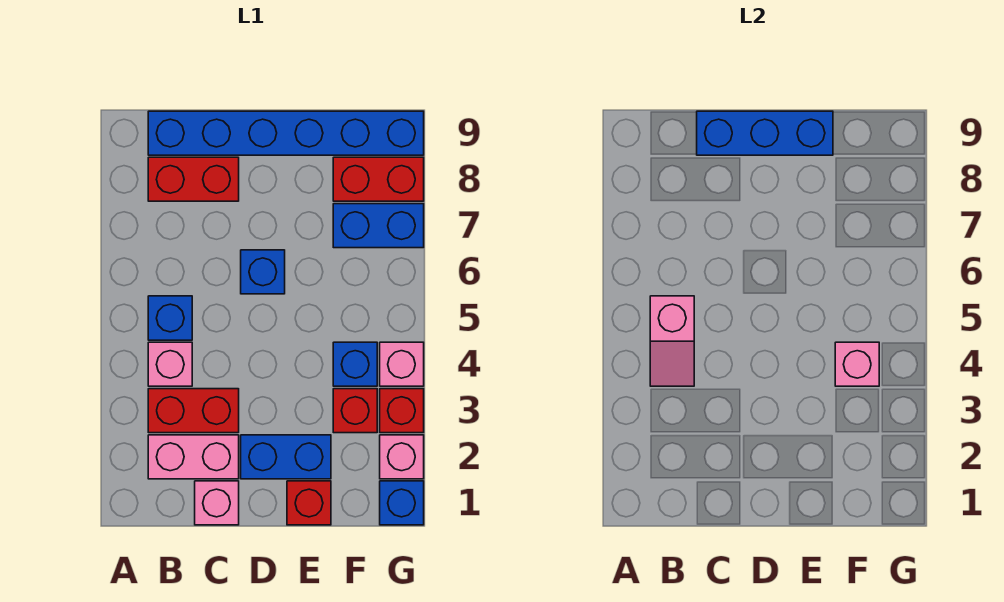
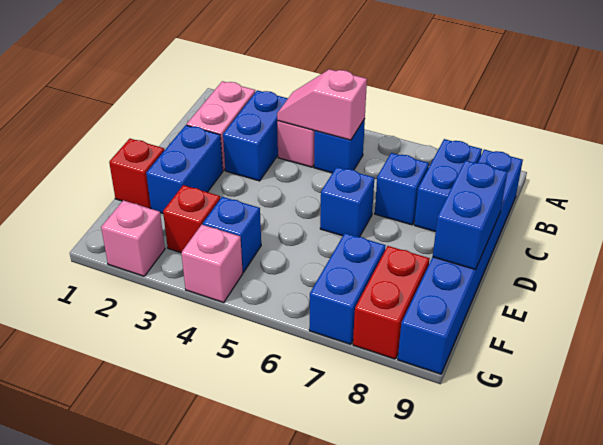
red 1x2 brick [148,389,239,433] -> blue 1x2 brick [223,90,288,181]
red 1x2 brick [148,157,239,201] -> blue 1x2 brick [414,139,482,232]
pink 1x1 brick [195,481,239,525] -> none
blue 1x3 brick [697,111,833,155] -> blue 1x2 brick [433,160,508,270]
pink 1x1 brick [835,342,879,386] -> none
blue 1x1 brick [380,481,424,525] -> blue 1x1 brick moved to [375,153,429,225]
red 1x1 brick [380,389,424,433] -> none

